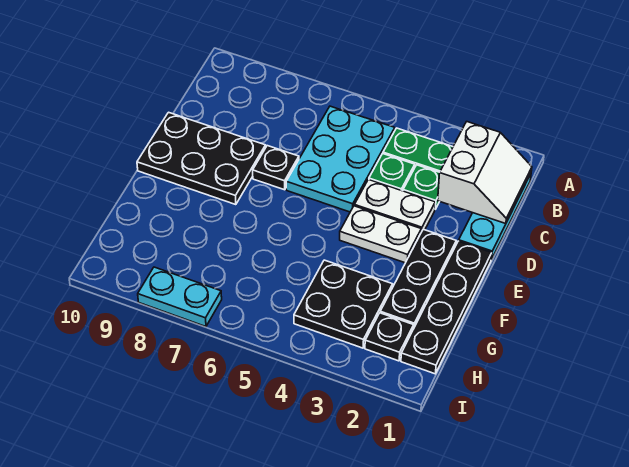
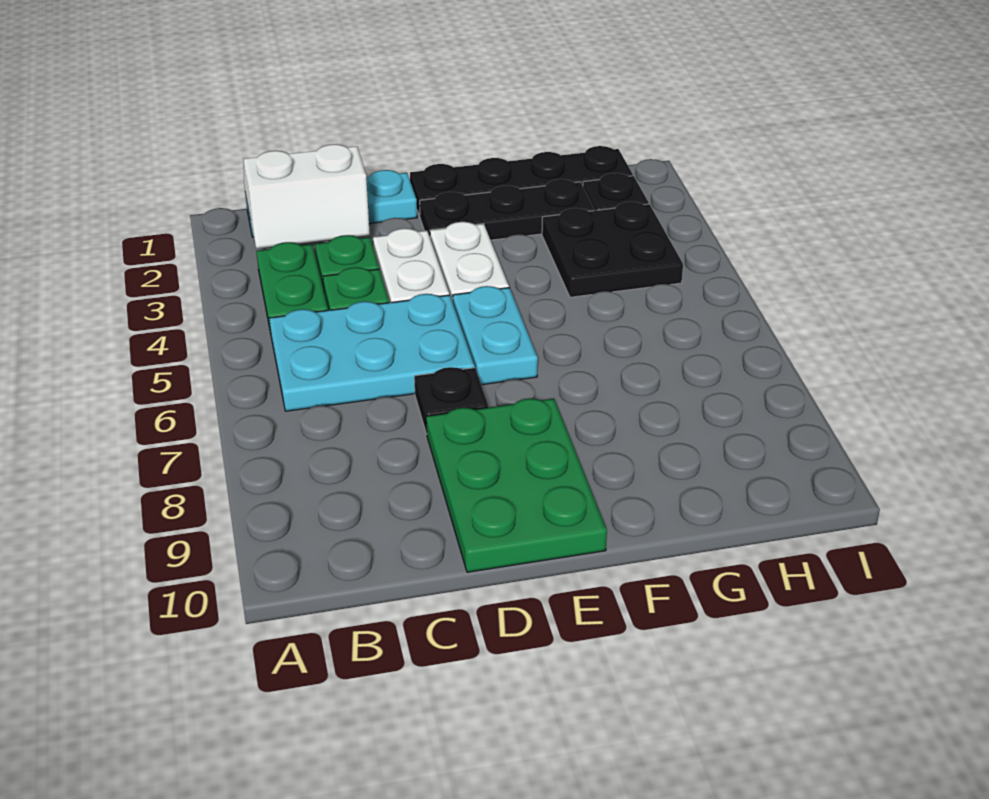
black 2x3 plate [137,112,266,205] -> green 2x3 plate [426,398,607,572]
cyan 1x2 plate [138,267,222,327] -> cyan 1x2 plate moved to [453,286,538,385]

